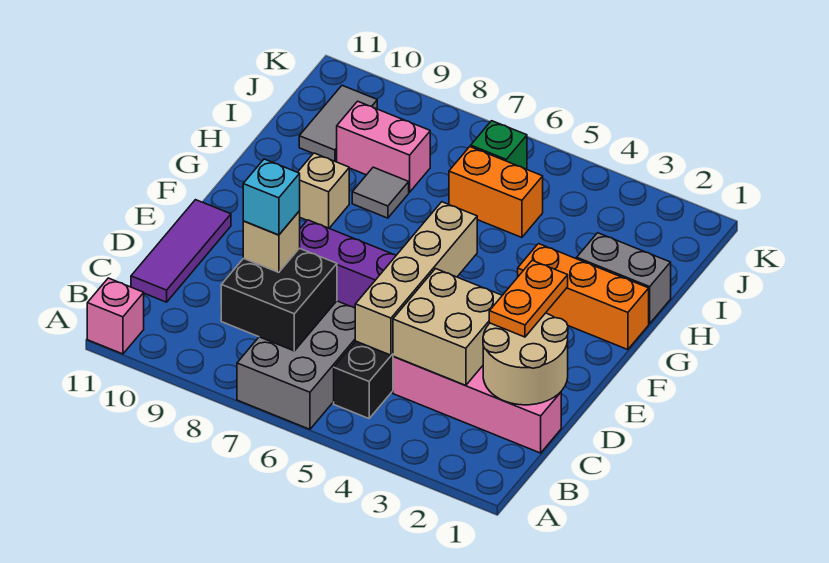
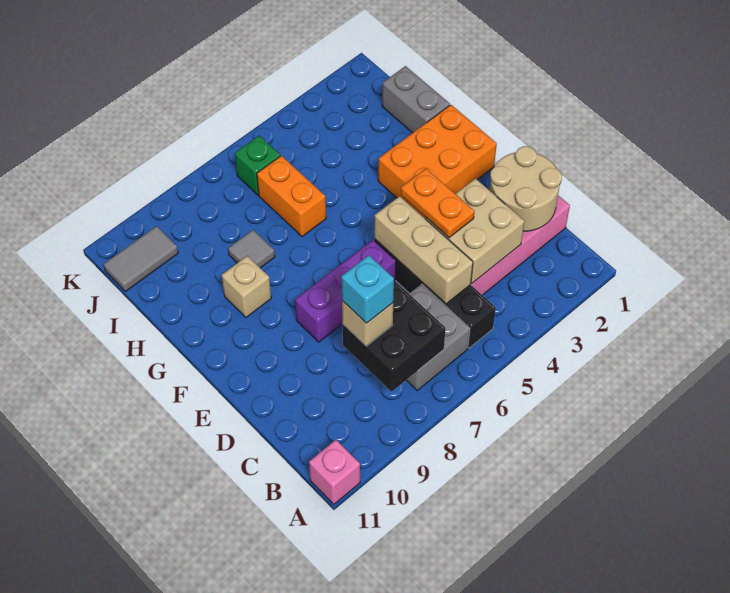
grey 2x3 brick [237,301,355,429] -> grey 2x2 brick [406,284,470,390]
tan 1x4 brick [355,202,477,355] -> tan 1x3 brick [374,196,473,304]
purple 1x3 tile [131,200,231,302] -> none
orange 1x2 plate [489,260,568,337] -> orange 1x2 plate moved to [401,169,474,238]
orange 1x3 brick [518,244,649,350] -> orange 2x3 brick [378,105,497,218]
grey 1x2 brick [577,233,671,324] -> grey 1x2 brick turned to [382,66,450,133]
orange 1x2 brick [449,147,543,237] -> orange 1x2 brick turned to [257,156,326,237]
pink 1x2 brick [337,101,430,192] -> none
grey 1x2 tile [299,86,377,162] -> grey 1x2 tile turned to [104,226,178,291]

